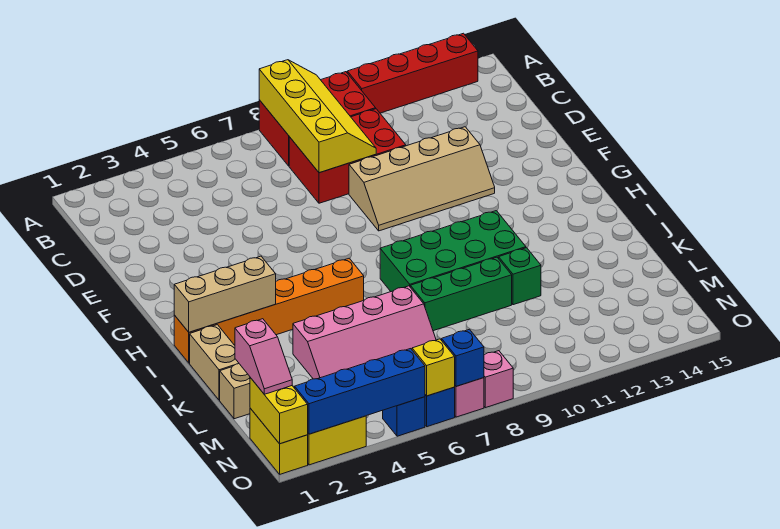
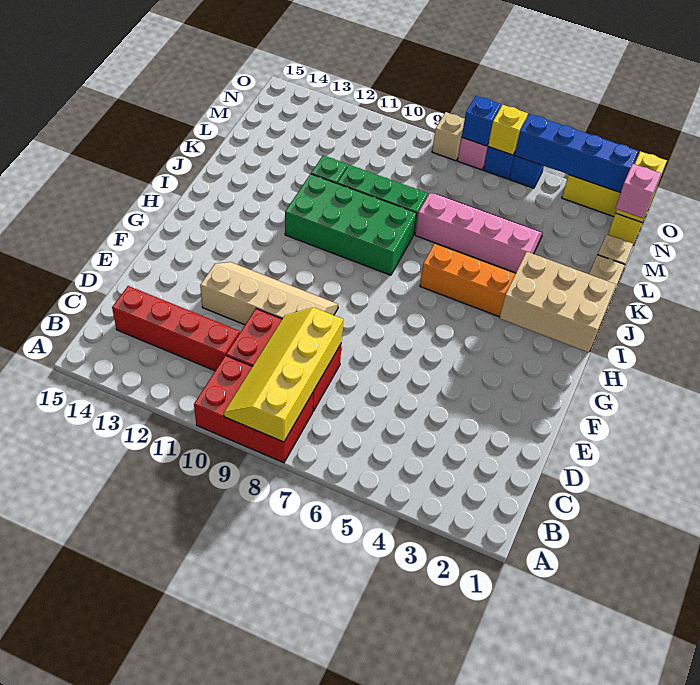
red 1x4 brick [347,33,478,113] -> red 1x4 brick moved to [112,286,240,371]
tan 1x3 brick [174,256,276,332] -> tan 2x3 brick [500,252,616,352]
pink 1x1 brick [484,351,513,408] -> tan 1x1 brick [432,112,465,161]

